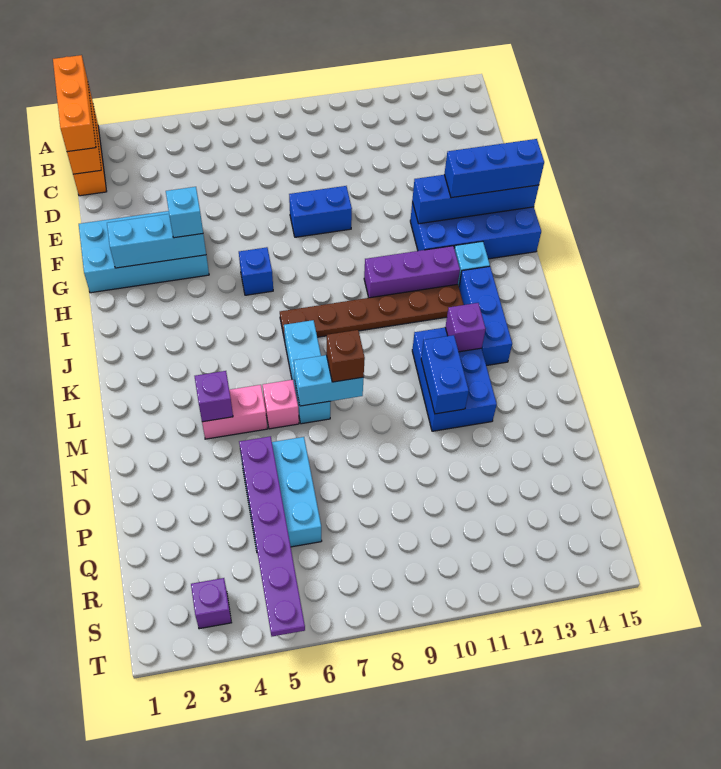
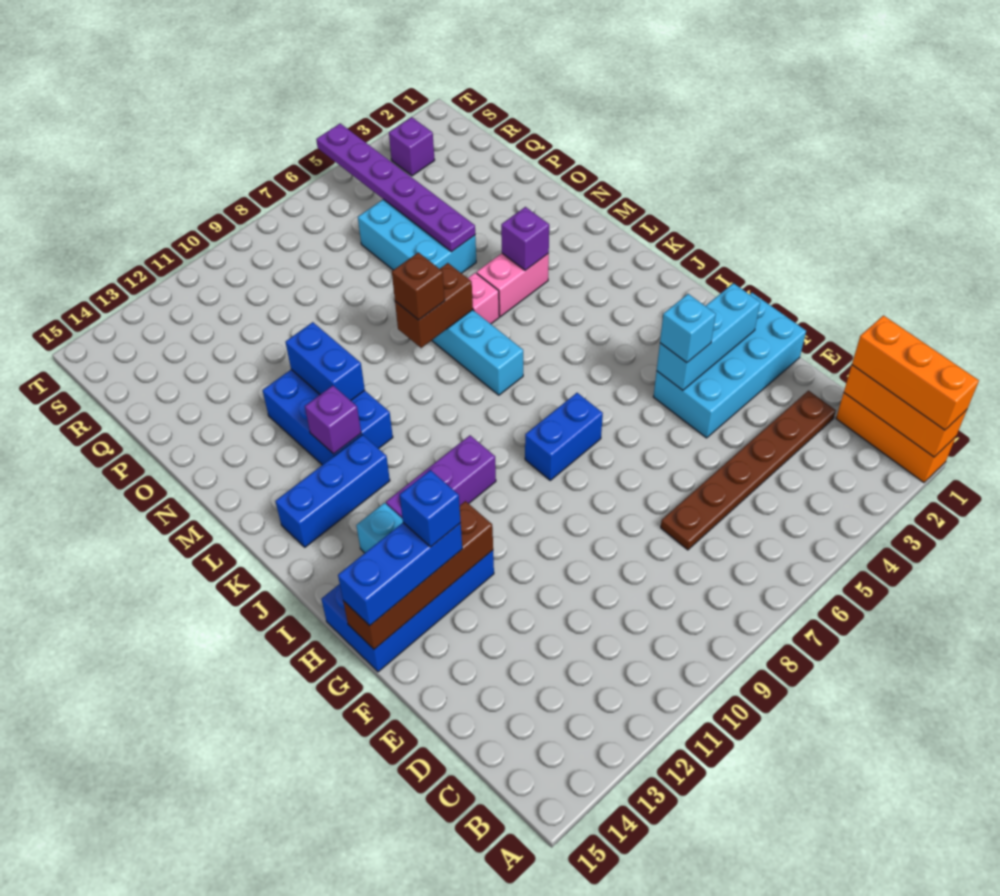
blue 1x2 brick [289,186,352,237] -> blue 1x2 brick moved to [525,393,603,480]
blue 1x4 brick [412,175,539,224] -> brown 1x4 brick [343,501,493,649]
blue 1x1 brick [239,247,273,295] -> blue 1x1 brick moved to [400,470,461,547]
brown 1x6 plate [280,284,464,341] -> brown 1x6 plate moved to [661,391,836,550]
blue 1x3 brick [459,266,512,366] -> blue 1x3 brick turned to [275,435,390,547]
cyan 1x2 brick [294,355,364,406] -> brown 1x2 brick [395,263,473,348]

